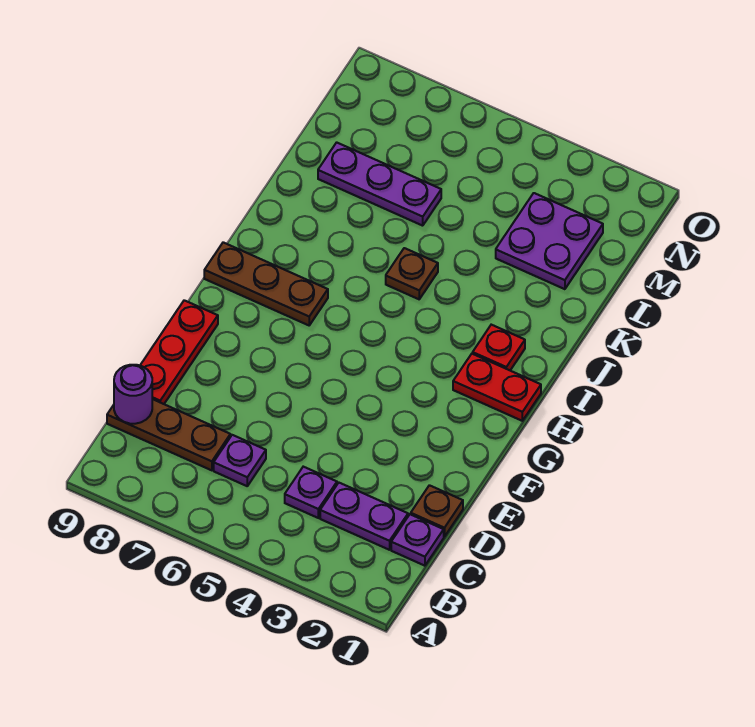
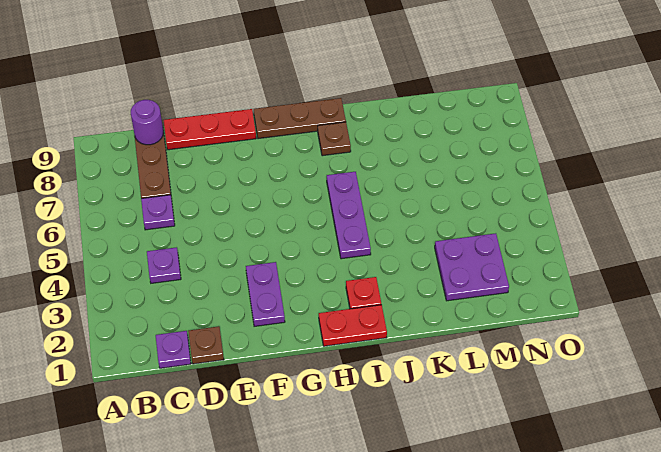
purple 1x2 plate [320,483,408,550] -> purple 1x2 plate moved to [246,262,285,326]
red 1x2 plate [453,354,541,421] -> red 1x2 plate turned to [319,305,387,346]
brown 1x3 plate [204,242,328,325] -> brown 1x3 plate turned to [254,98,346,139]
brown 1x1 plate [386,248,438,299] -> brown 1x1 plate moved to [318,122,351,156]
purple 1x3 plate [318,142,441,226] -> purple 1x3 plate moved to [327,172,371,259]

